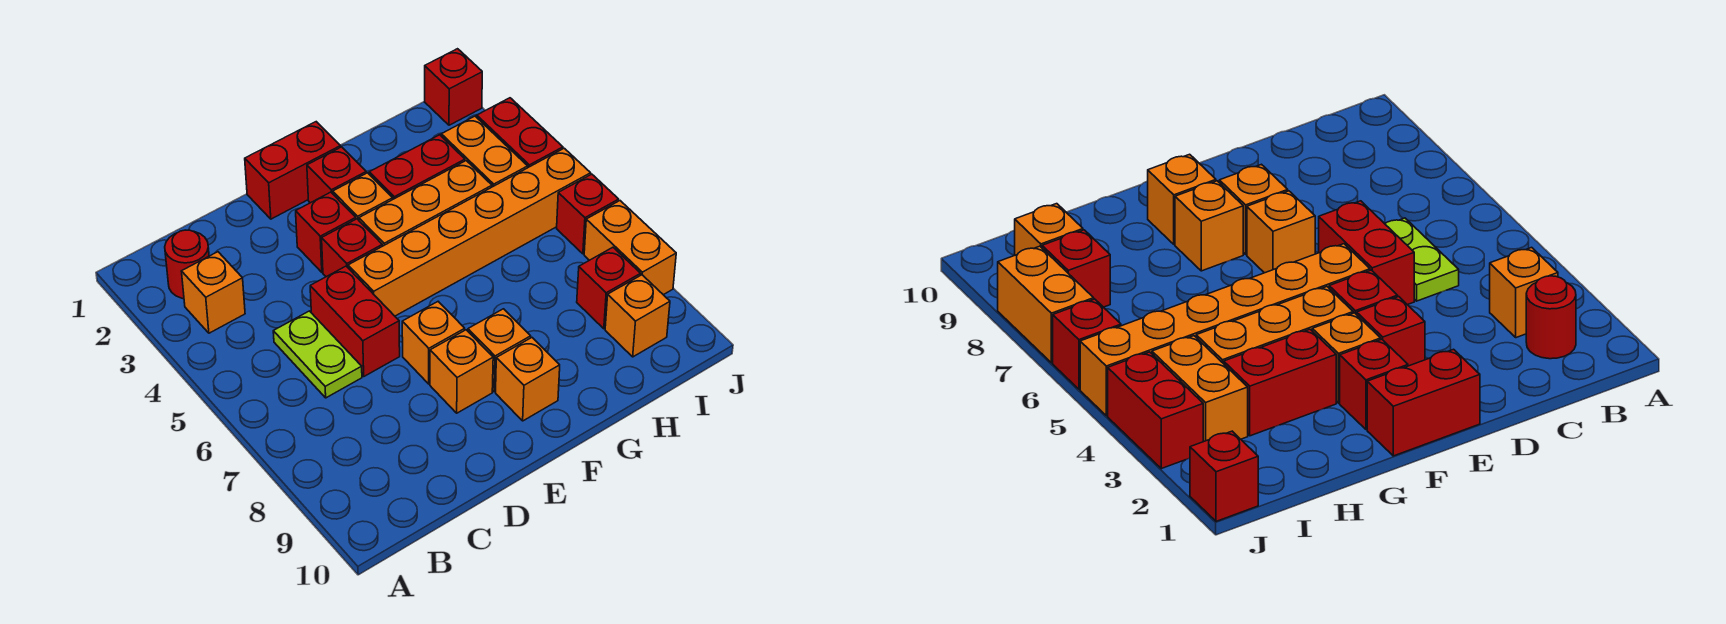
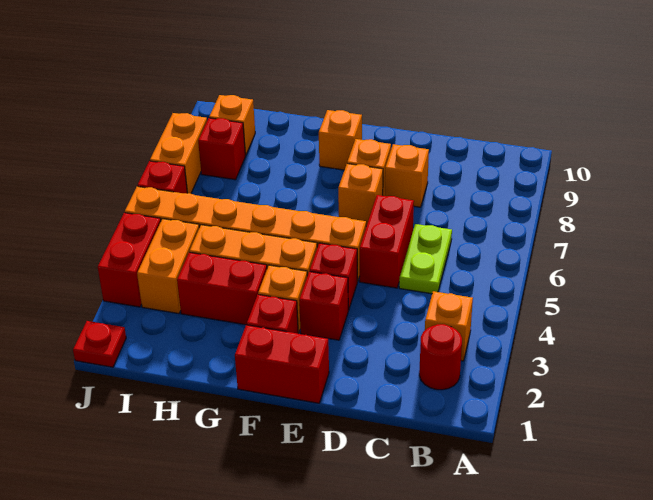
orange 1x1 brick [468,309,531,392] -> orange 1x1 brick moved to [385,144,429,207]
red 1x1 brick [425,49,482,125] -> red 1x1 plate [73,321,126,367]

